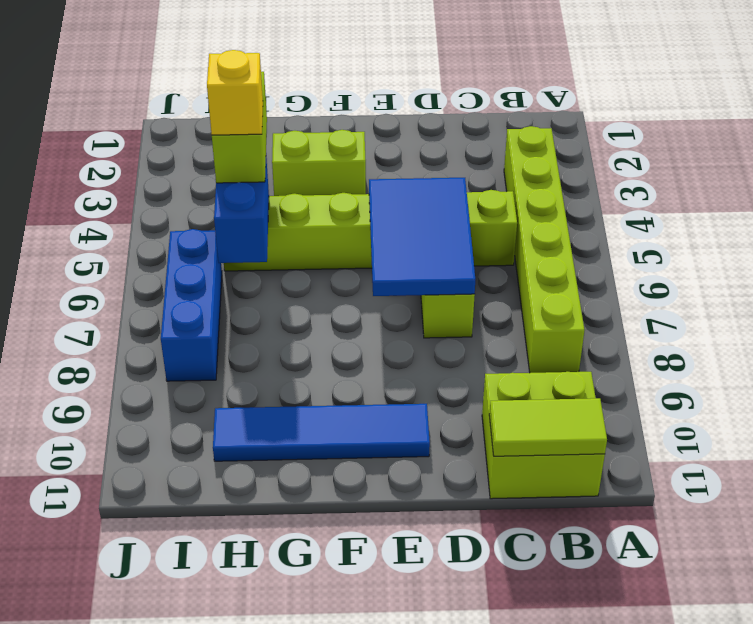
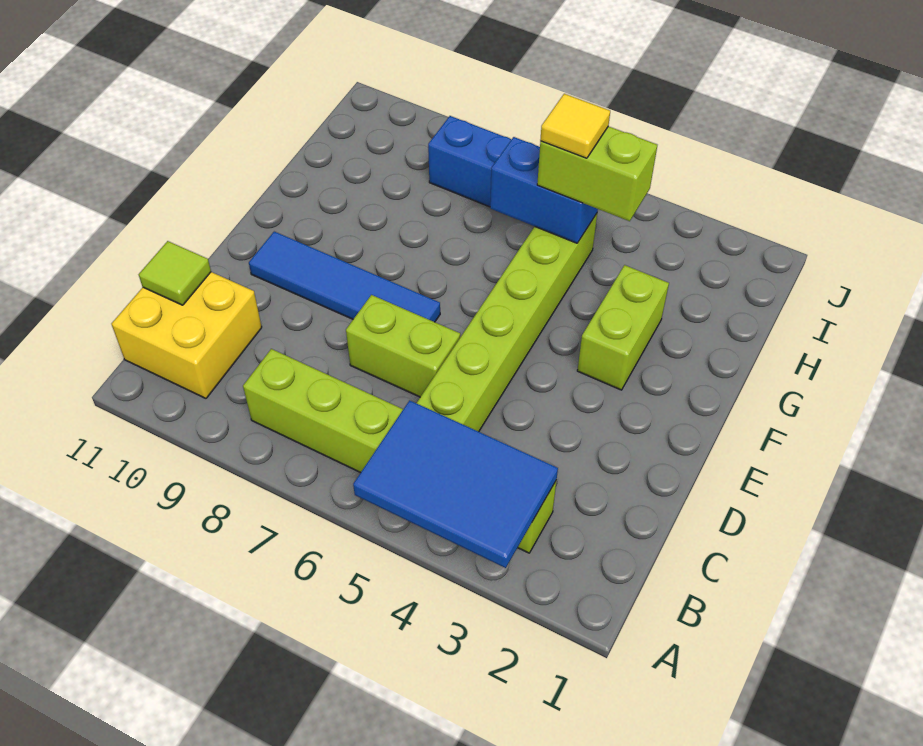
lime 2x2 brick [482,372,605,499] -> yellow 2x2 brick [111,272,262,398]
lime 1x2 tile [489,398,607,456] -> lime 1x1 tile [139,241,211,305]
blue 2x3 tile [369,178,475,296] -> blue 2x3 tile moved to [353,400,558,568]
blue 1x4 tile [213,404,430,461] -> blue 1x4 tile turned to [249,232,440,322]
yellow 1x1 brick [207,50,263,135] -> yellow 1x1 tile [540,94,610,158]

